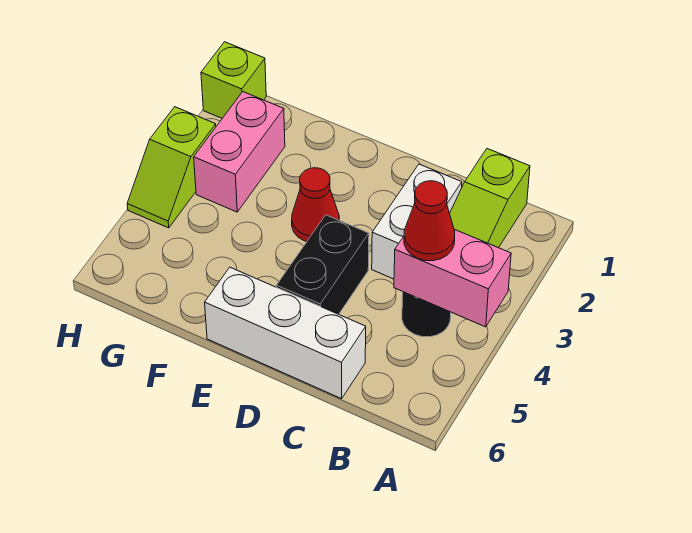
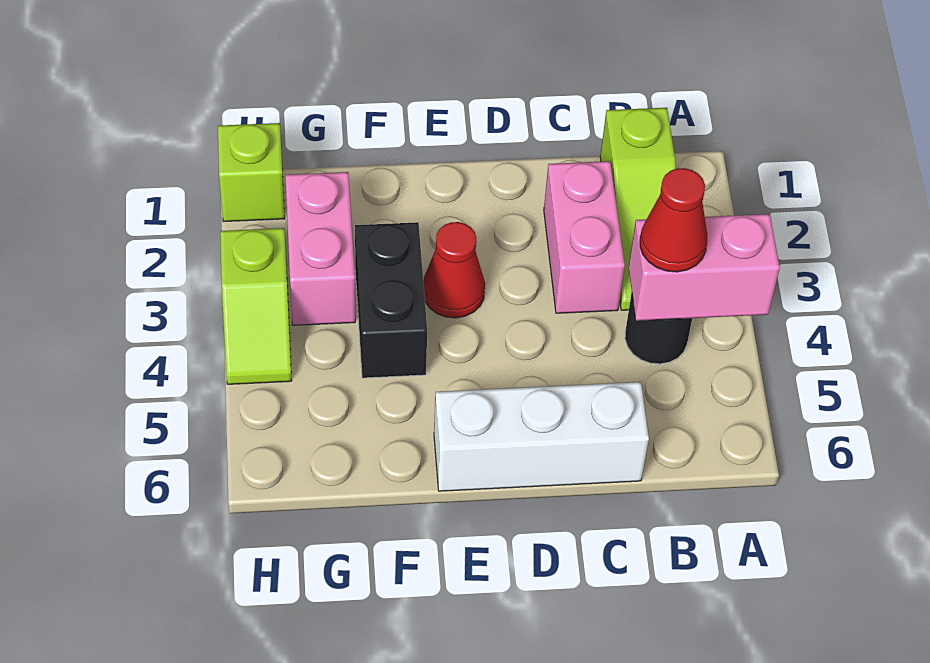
white 1x2 brick [372,164,462,279] -> pink 1x2 brick [544,161,625,313]
black 1x2 brick [276,215,369,314] -> black 1x2 brick moved to [355,222,427,378]

